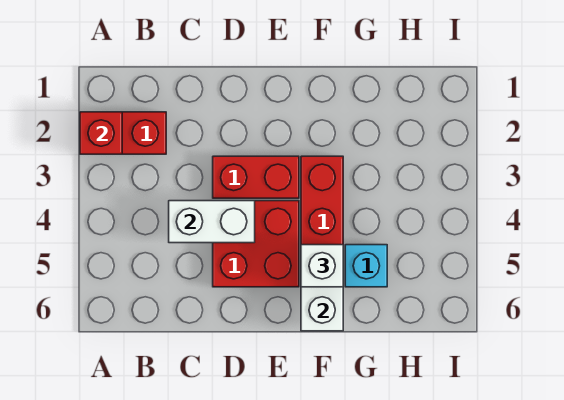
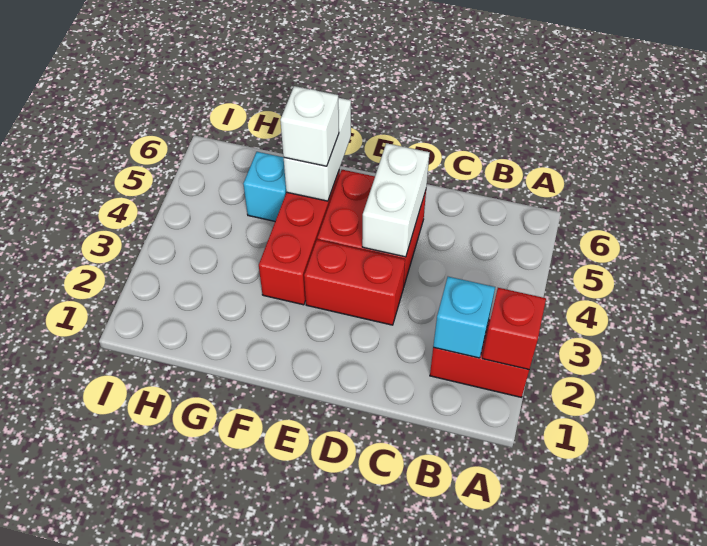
none -> cyan 1x1 brick [433,277,495,358]
white 1x2 brick [169,201,255,243] -> white 1x2 brick turned to [362,143,430,257]

